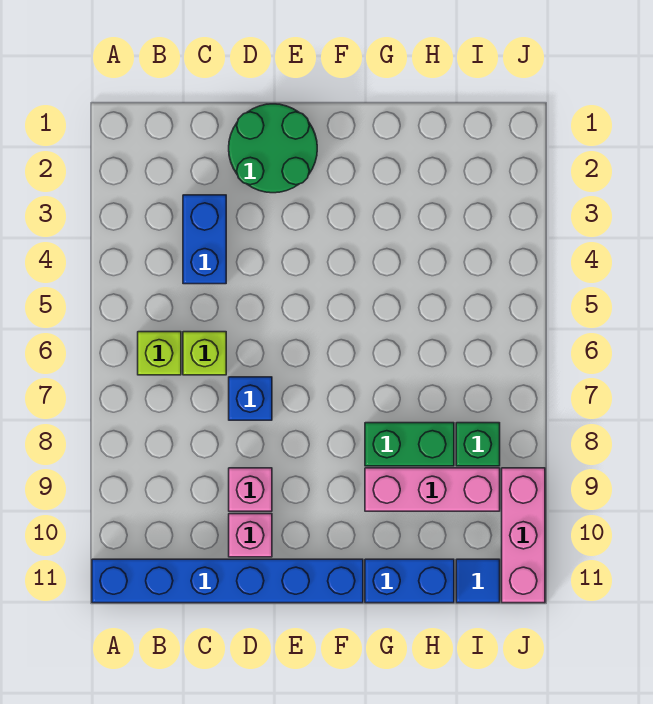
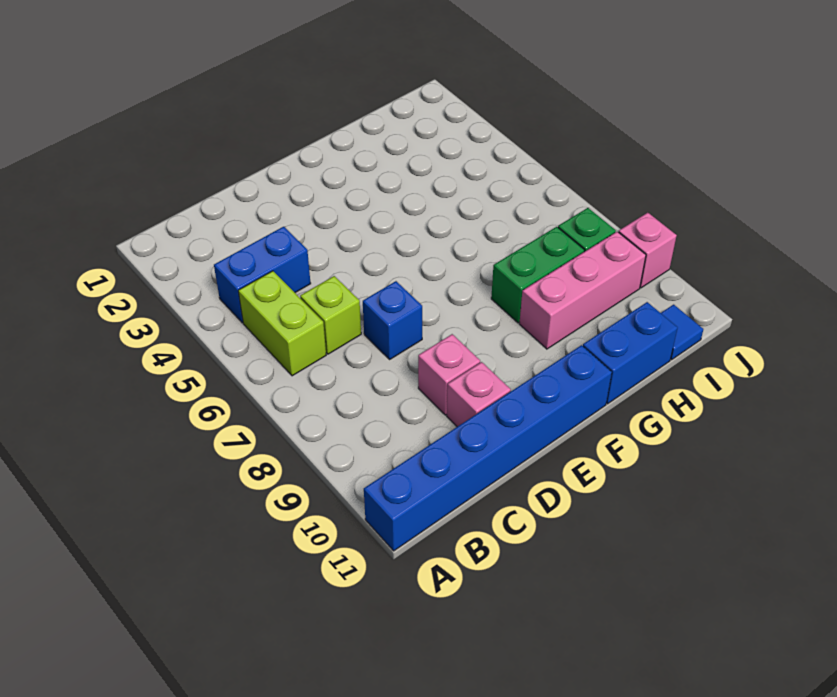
lime 1x1 brick [138,332,181,375] -> lime 1x2 brick [238,271,326,376]
blue 1x2 brick [183,195,226,284] -> blue 1x2 brick turned to [214,227,311,323]
green 2x2 round brick [229,104,317,193] -> none
pink 1x3 brick [502,468,545,603] -> pink 1x1 brick [619,213,677,288]

